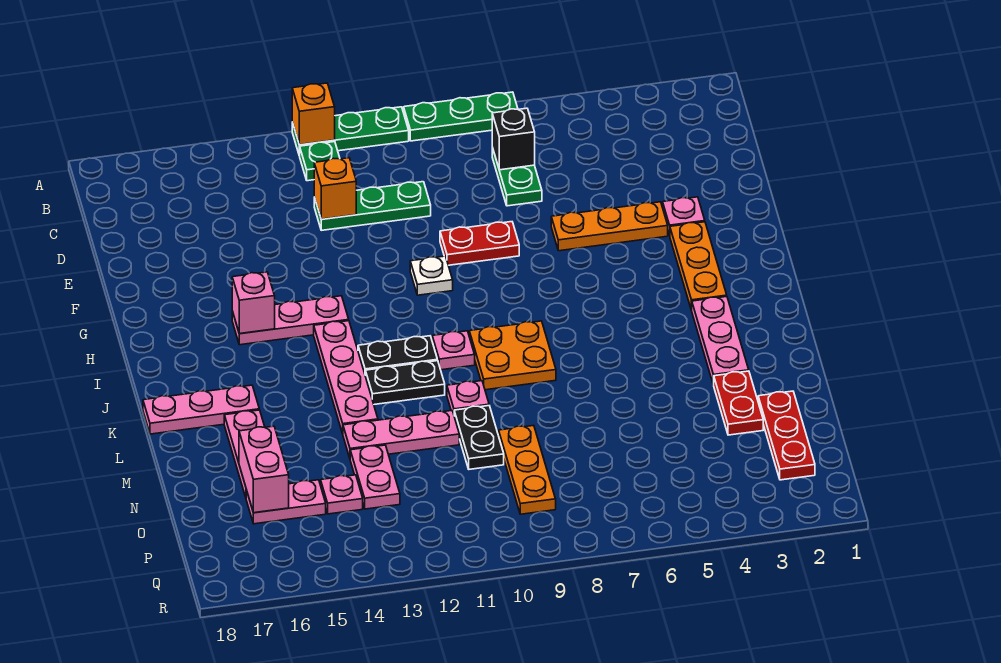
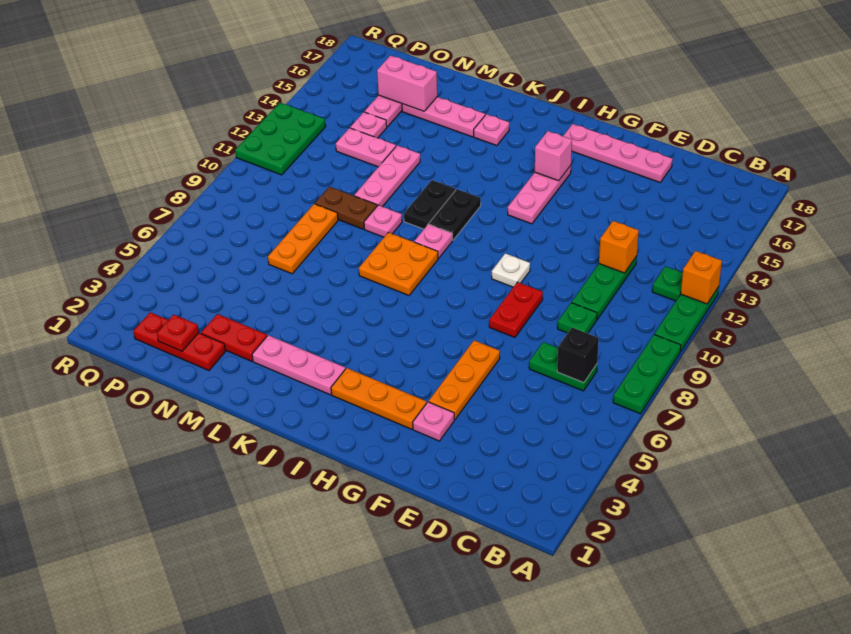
none -> green 1x1 plate [558,303,597,333]
pink 1x4 plate [314,321,378,434] -> pink 1x4 plate moved to [563,124,672,182]
pink 1x3 plate [143,385,259,434] -> pink 1x1 plate [474,114,509,146]
black 1x2 plate [454,406,504,469] -> brown 1x2 plate [315,187,377,229]
orange 1x3 plate [499,426,556,514] -> orange 1x3 plate turned to [268,204,338,274]
none -> red 1x1 plate [157,314,199,351]
none -> green 2x3 plate [235,103,326,175]

